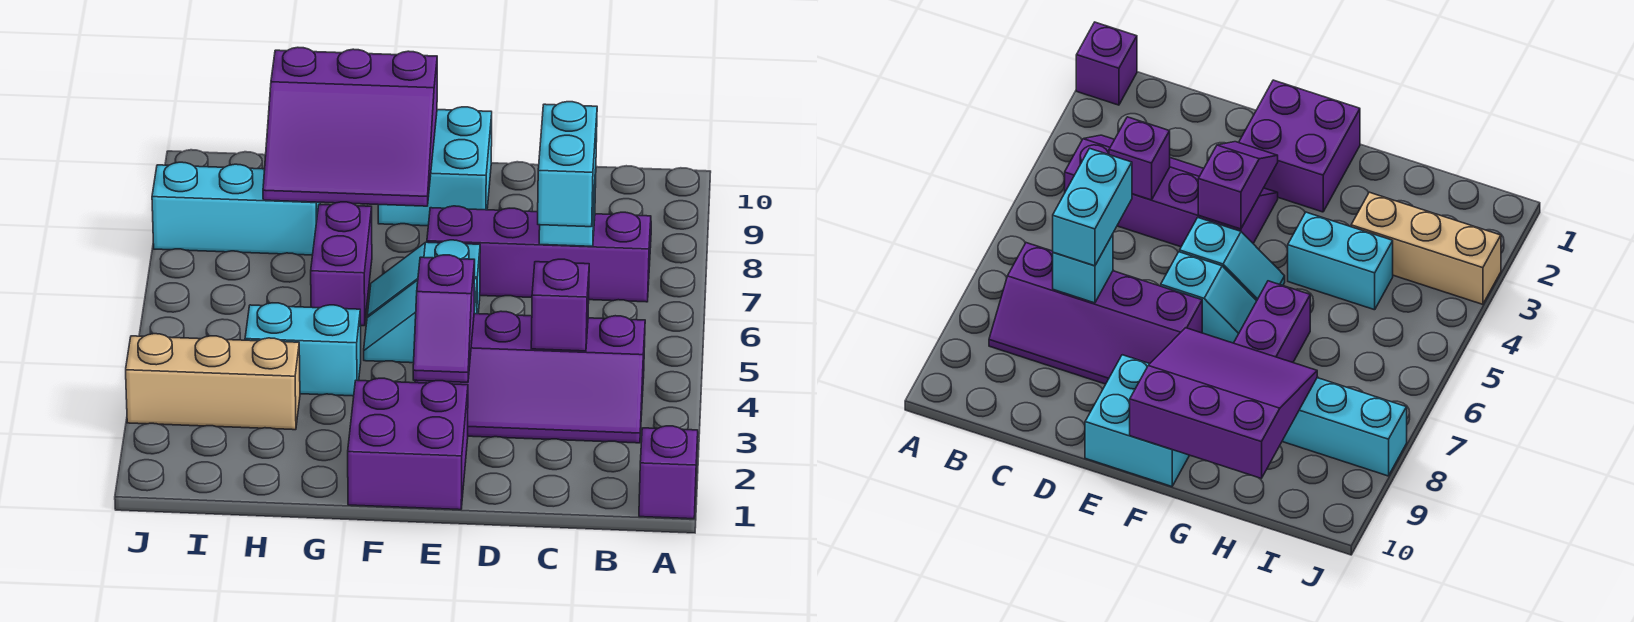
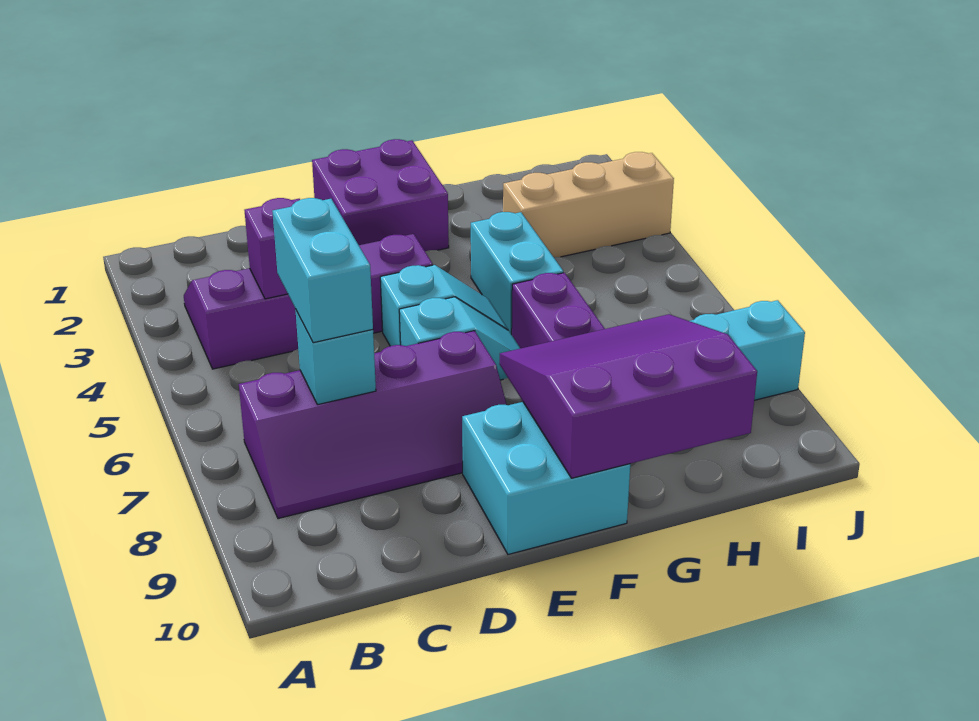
purple 1x1 brick [639,426,698,519] -> none
purple 1x2 slope [413,255,475,382] -> none
cyan 1x2 brick [245,303,361,396] -> cyan 1x2 brick turned to [471,212,563,334]

